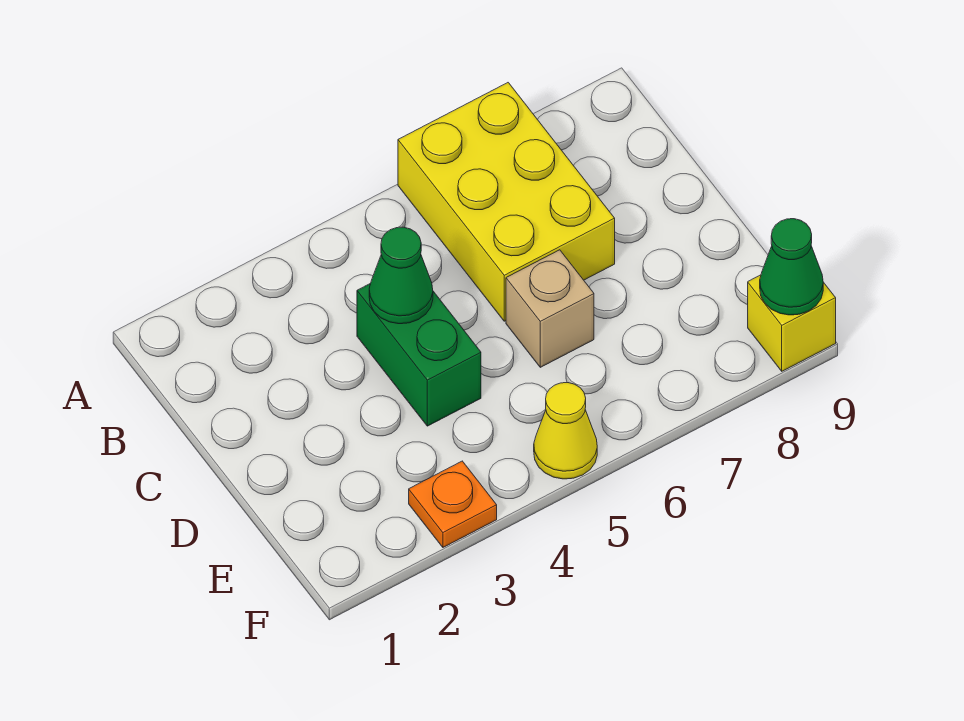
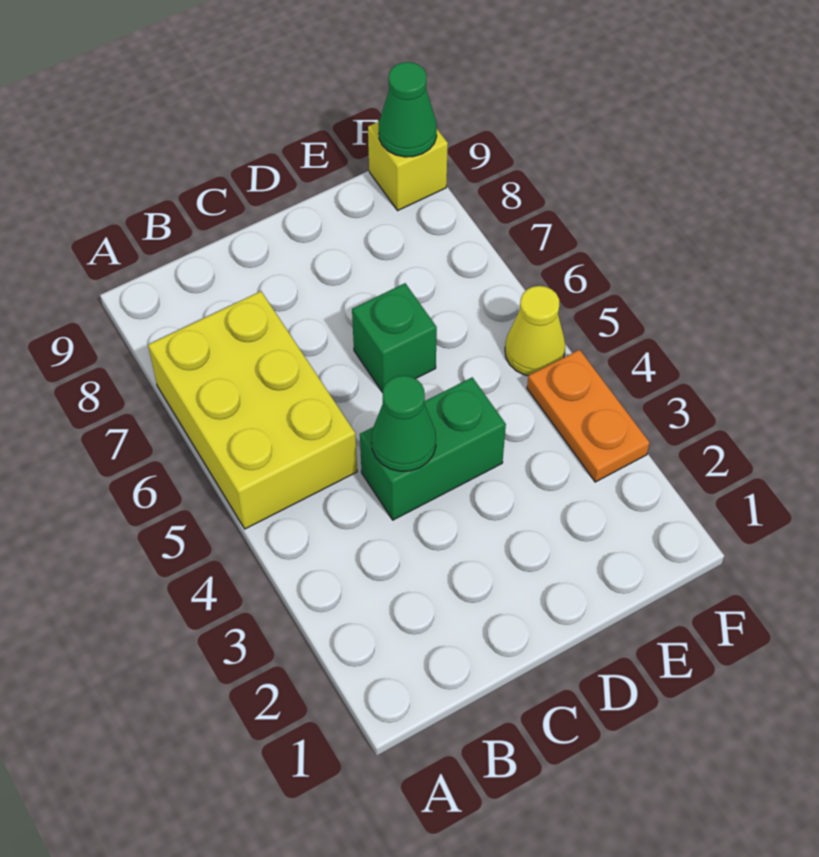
yellow 2x3 brick [398,83,615,321] -> yellow 2x3 brick turned to [148,291,357,529]
tan 1x1 brick [506,250,594,367] -> green 1x1 brick [352,283,437,392]
orange 1x1 plate [409,461,497,547] -> orange 1x2 plate [527,350,650,482]

